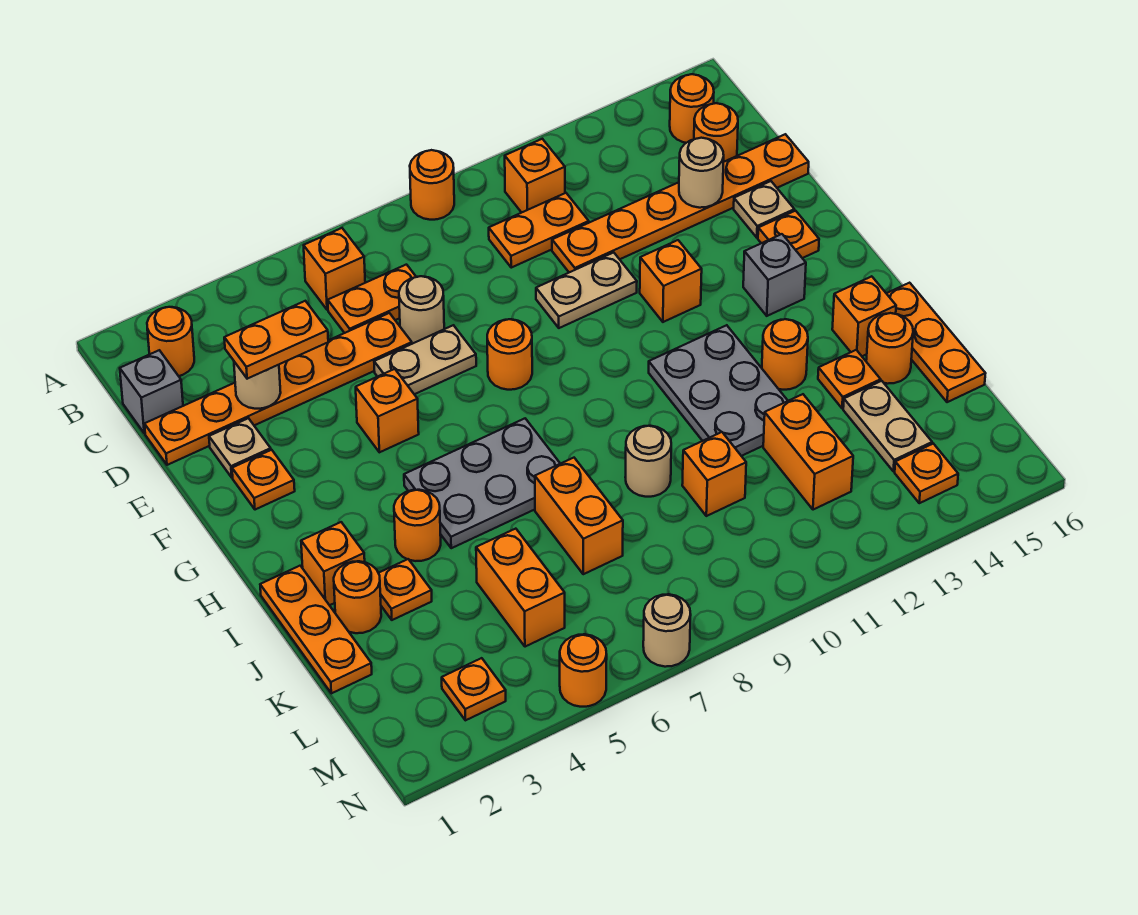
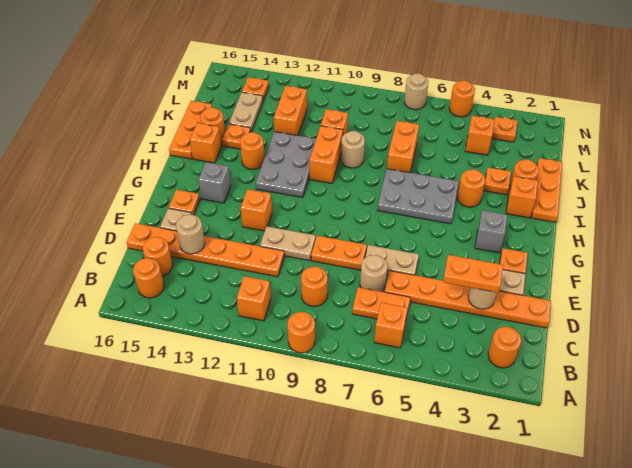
grey 1x1 brick [120,350,183,433] -> grey 1x1 brick moved to [475,210,507,253]
orange 1x2 plate [489,193,589,268] -> orange 1x2 plate moved to [311,236,367,270]
orange 1x1 brick [356,369,419,452] -> orange 1x1 brick moved to [465,116,495,155]
orange 1x1 round brick [487,319,532,390] -> orange 1x1 round brick moved to [301,267,328,307]
orange 1x2 brick [476,529,565,647] -> orange 1x2 brick moved to [310,126,343,183]

